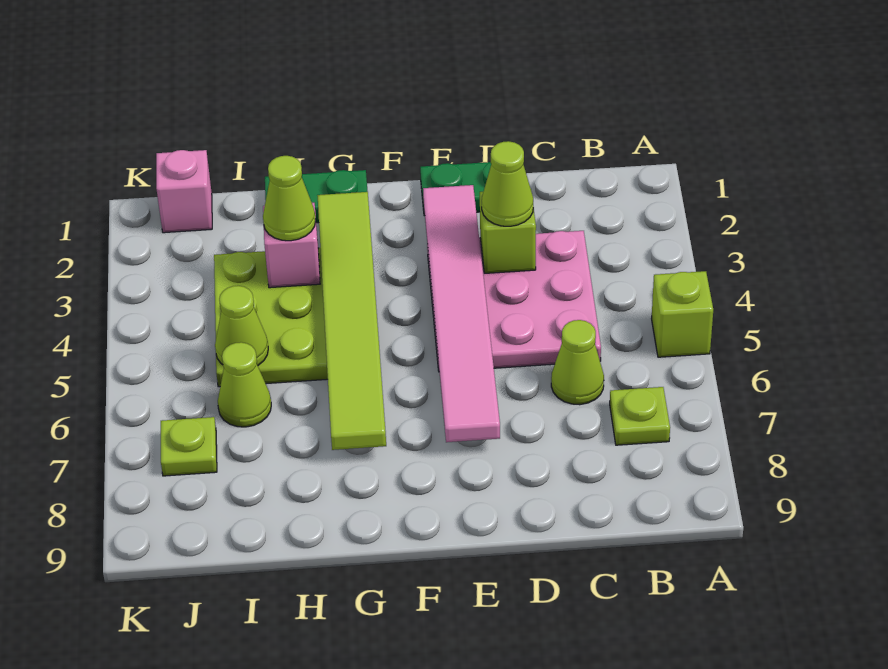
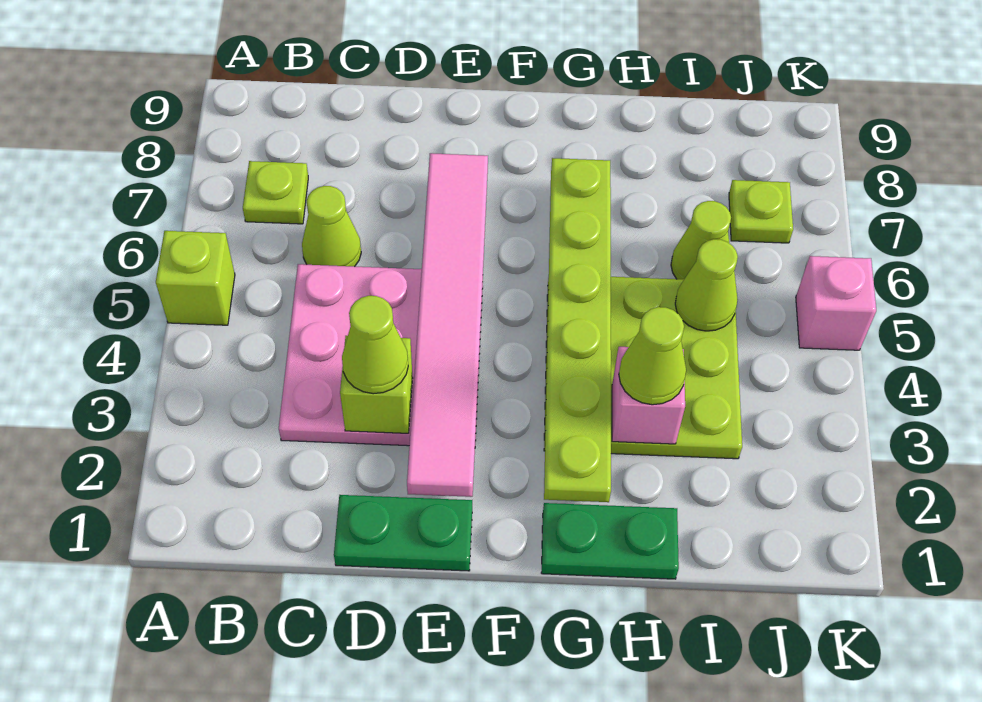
lime 1x6 tile [317,192,386,450] -> lime 1x6 plate [544,158,611,502]
pink 1x1 brick [156,150,212,233] -> pink 1x1 brick moved to [796,256,876,350]

